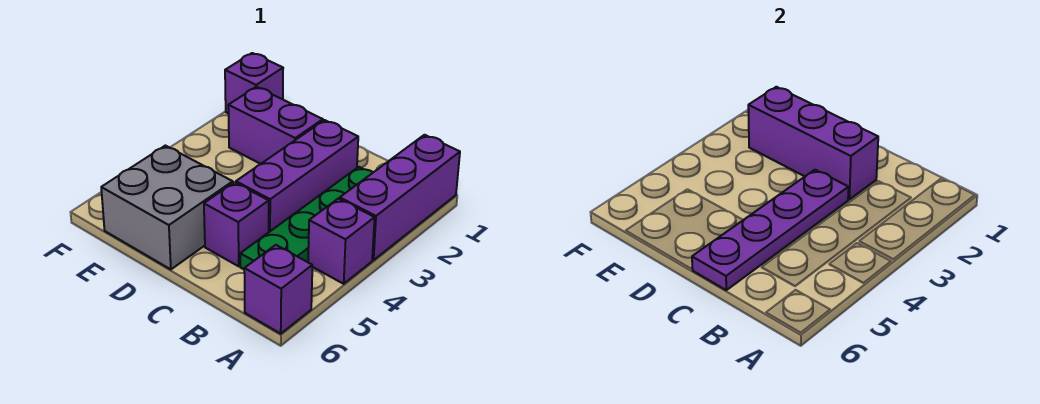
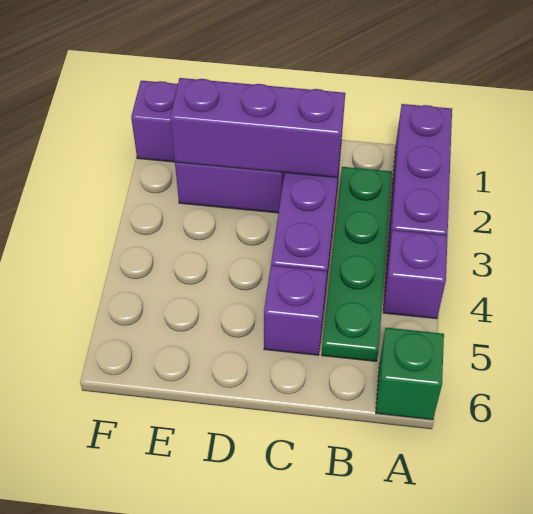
purple 1x1 brick [244,245,312,334] -> green 1x1 brick [376,328,444,420]
purple 1x4 plate [692,170,849,290] -> none
grey 2x2 brick [101,146,233,269] -> none

